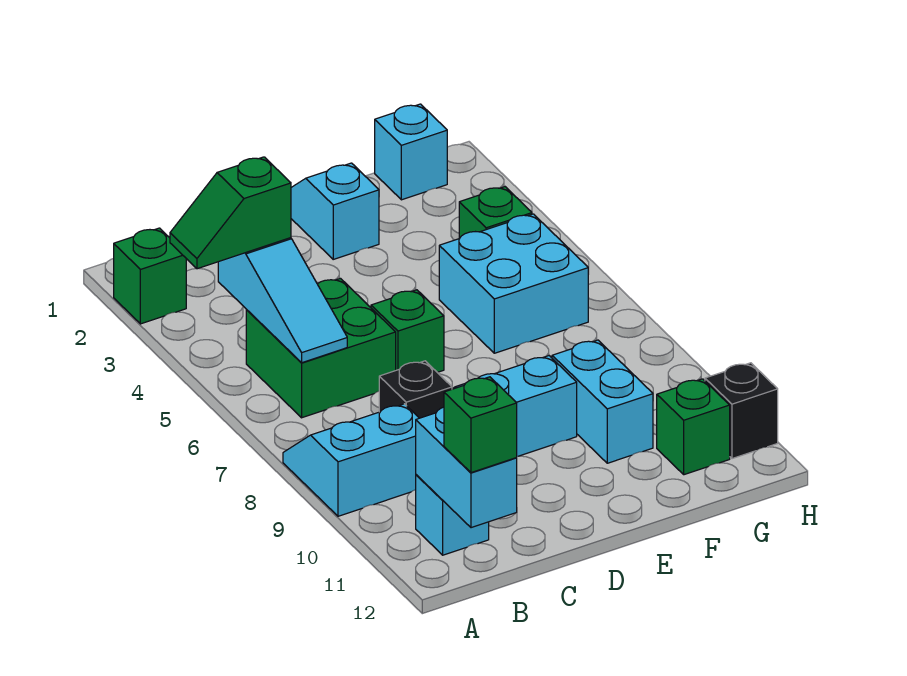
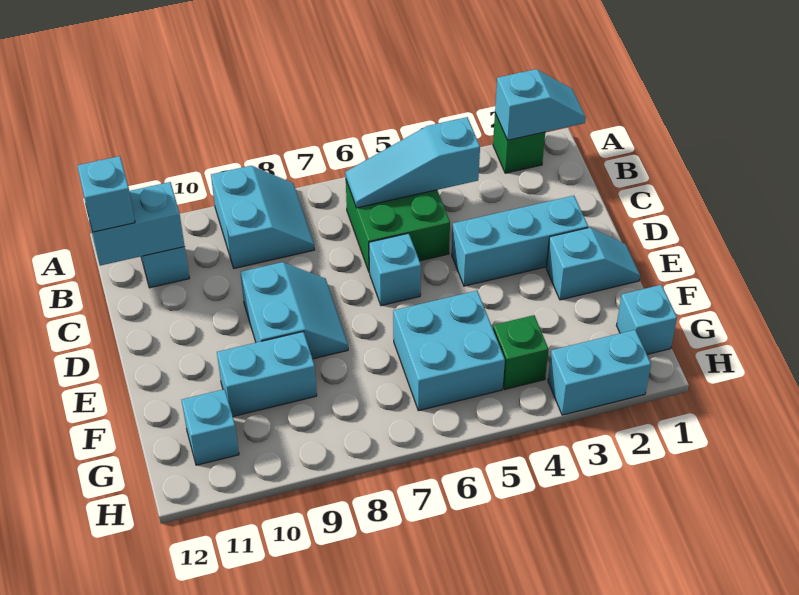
none -> cyan 1x2 slope [495,69,586,140]
green 1x2 slope [170,157,291,269] -> none
green 1x1 brick [444,377,517,473] -> cyan 1x1 brick [77,156,135,232]
black 1x1 brick [379,361,452,418] -> none
none -> cyan 1x3 brick [452,196,588,286]
green 1x1 brick [371,290,444,372] -> cyan 1x1 brick [369,233,421,306]
green 1x1 brick [657,379,730,475] -> cyan 1x1 brick [182,389,239,465]
none -> cyan 1x2 brick [548,330,651,415]
black 1x1 brick [705,363,778,459] -> none

